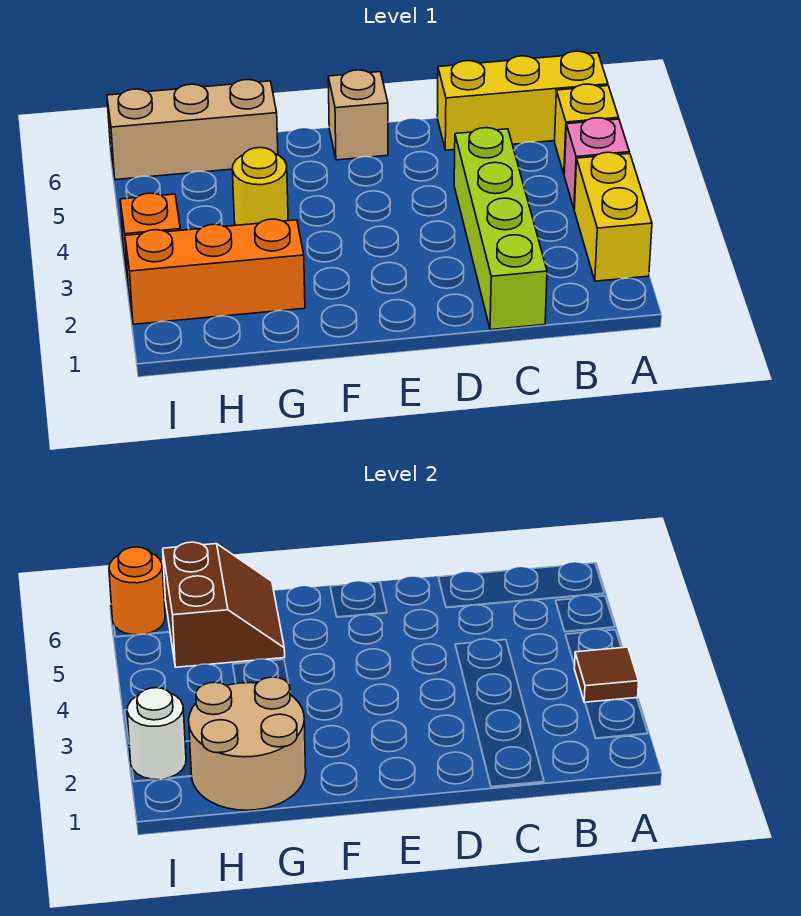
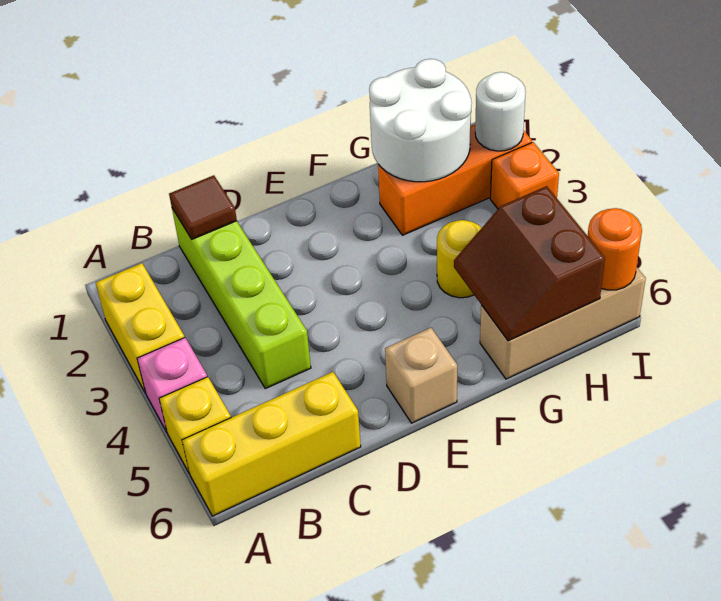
brown 1x1 tile [574,647,639,703] -> brown 1x1 tile moved to [169,175,237,239]
tan 2x2 round brick [189,677,306,810] -> white 2x2 round brick [369,59,472,182]

